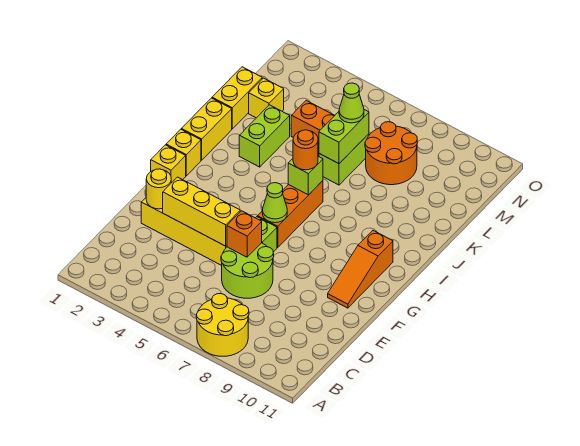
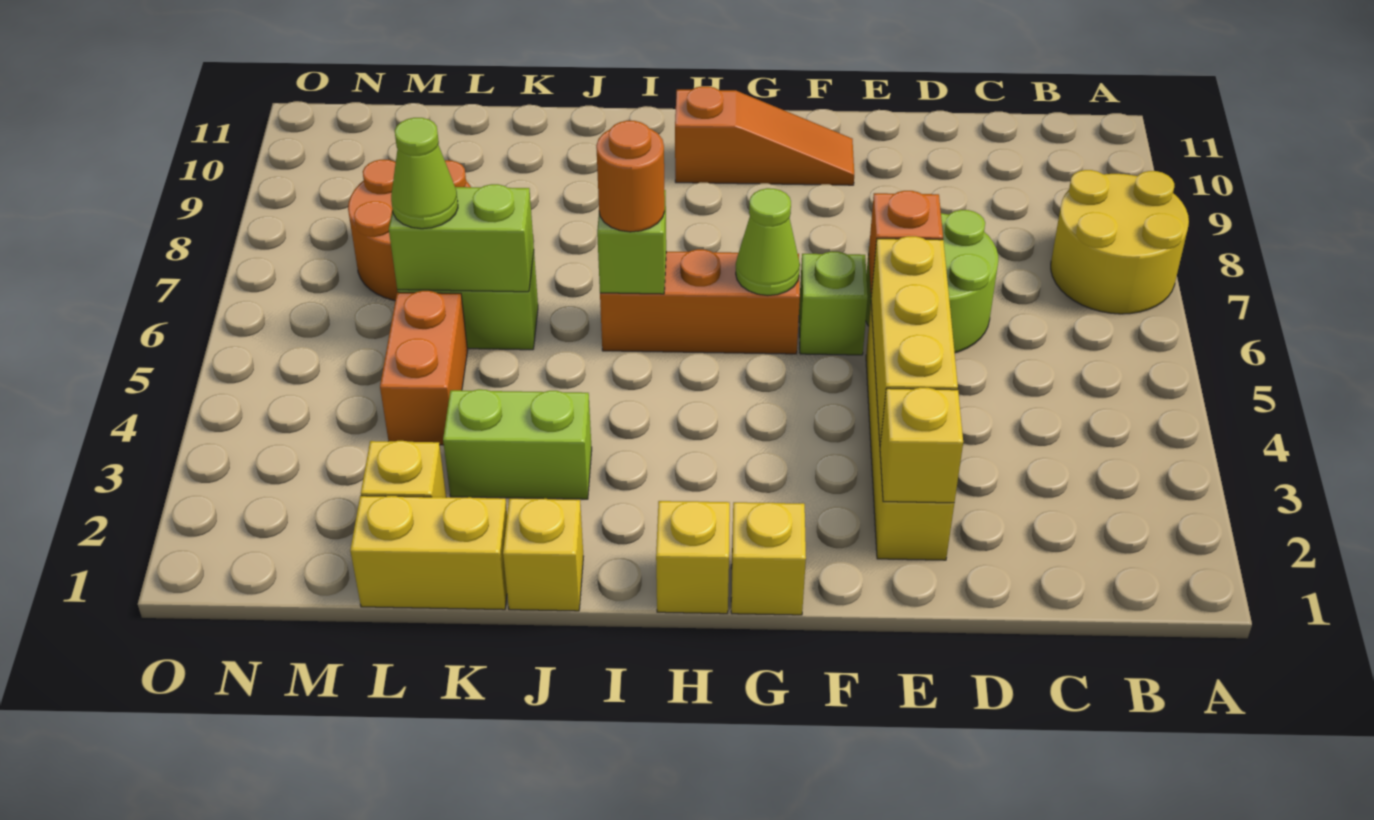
yellow 1x1 round brick [146,169,171,209] -> yellow 1x1 brick [880,387,963,503]
yellow 1x2 brick [181,98,232,160] -> yellow 1x1 brick [503,498,583,611]

